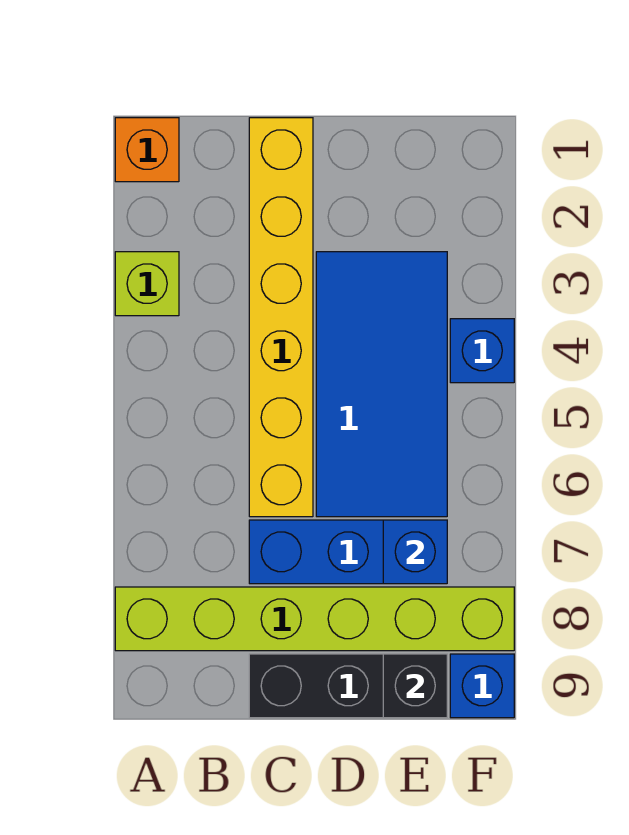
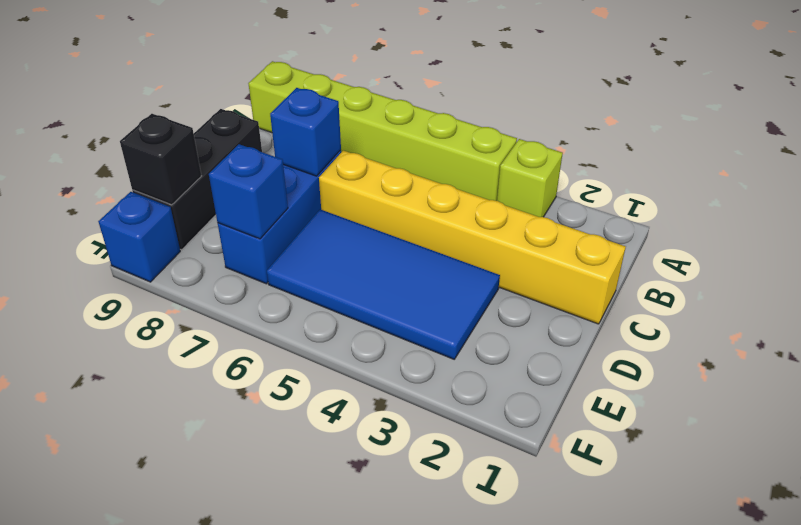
orange 1x1 brick [115,118,179,182] -> none
lime 1x6 brick [115,587,514,651] -> lime 1x6 brick turned to [248,61,517,201]
blue 1x1 brick [450,319,514,383] -> blue 1x1 brick moved to [270,88,341,176]

